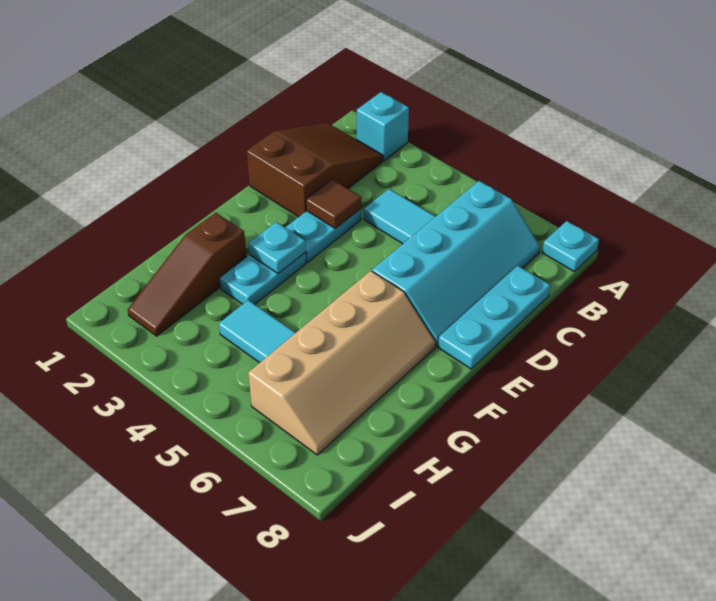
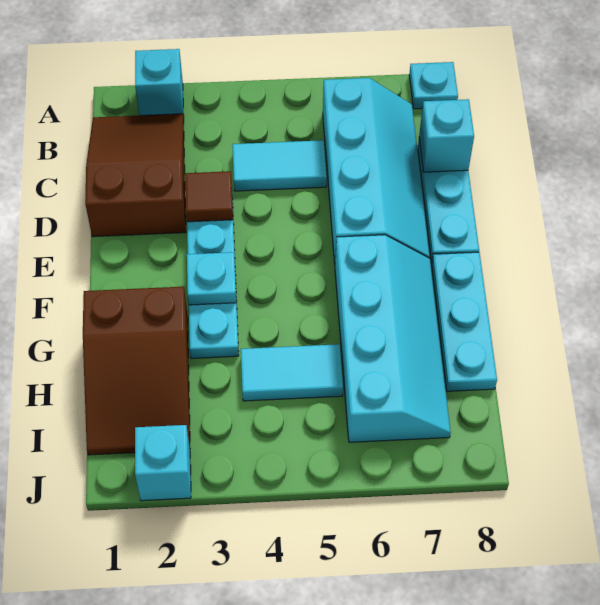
none -> cyan 1x1 brick [419,99,474,172]
tan 2x4 slope [248,271,436,455] -> cyan 2x4 slope [335,235,451,442]
none -> cyan 1x3 plate [432,252,497,391]
brown 1x3 slope [128,213,247,336] -> brown 2x3 slope [83,287,190,455]
none -> cyan 1x1 brick [135,425,191,501]

